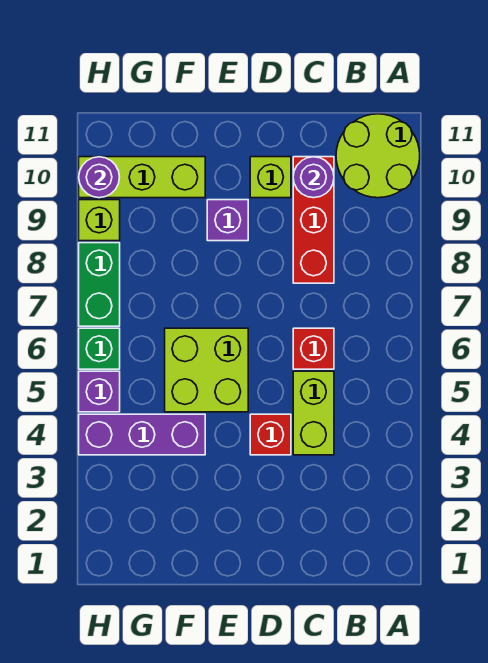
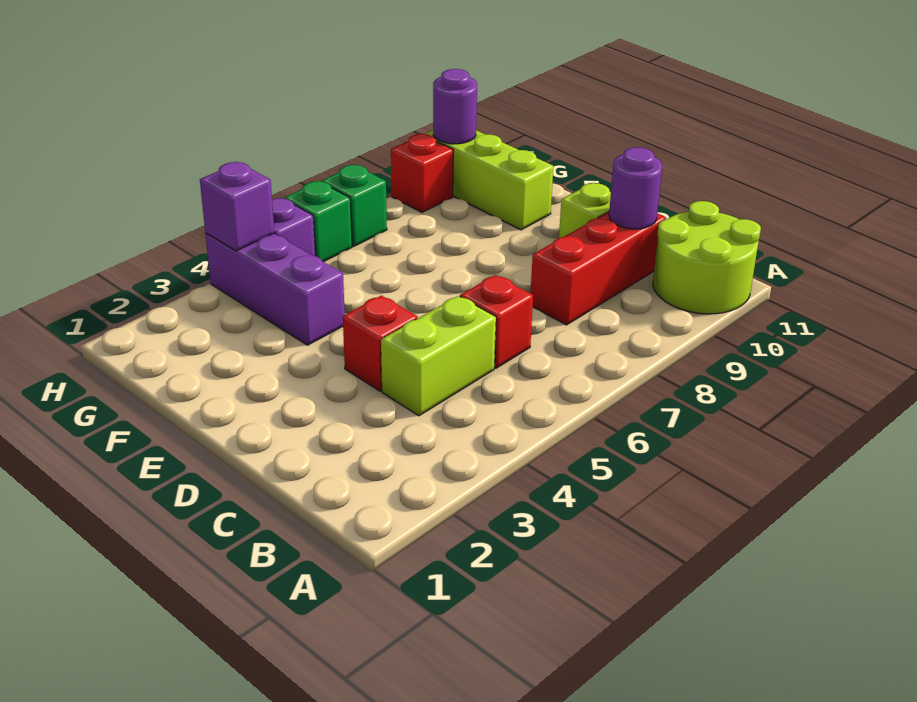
lime 2x2 brick [165,328,248,412] -> none
purple 1x1 brick [207,200,248,241] -> purple 1x1 brick moved to [200,162,274,251]
green 1x2 brick [79,243,120,326] -> green 1x1 brick [321,165,387,246]
lime 1x1 brick [79,200,120,241] -> red 1x1 brick [391,134,453,212]

